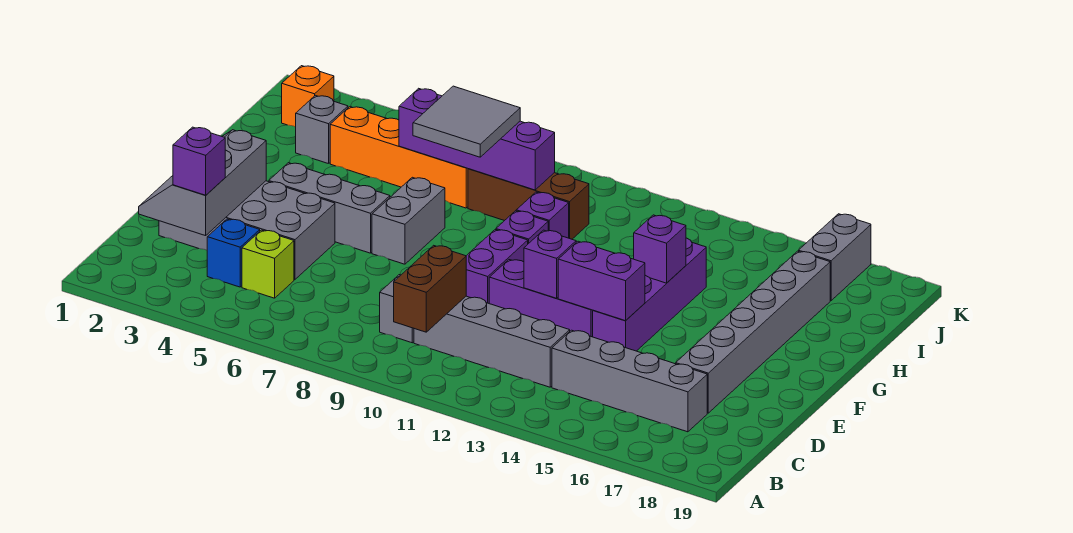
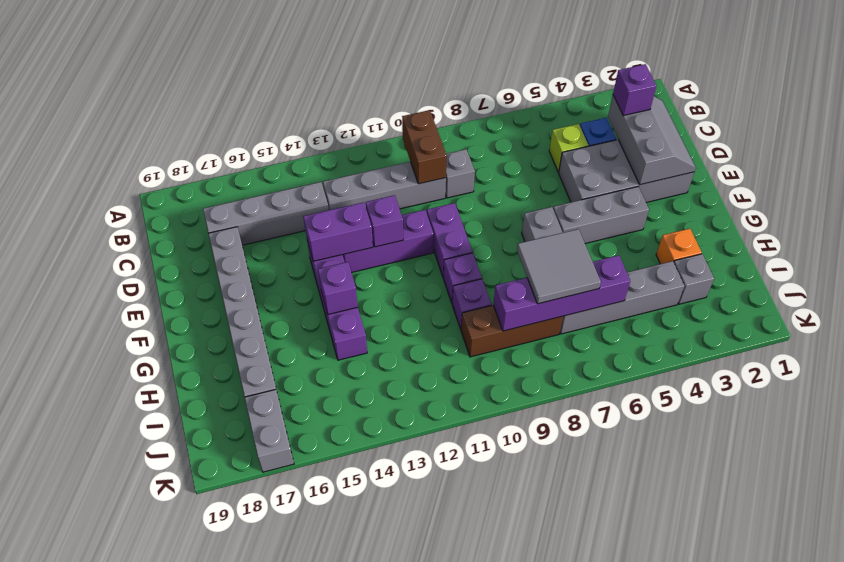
orange 1x4 brick [330,107,468,208] -> grey 1x4 brick [560,261,684,334]
orange 1x1 brick [282,66,334,127] -> orange 1x1 brick moved to [656,229,702,264]

